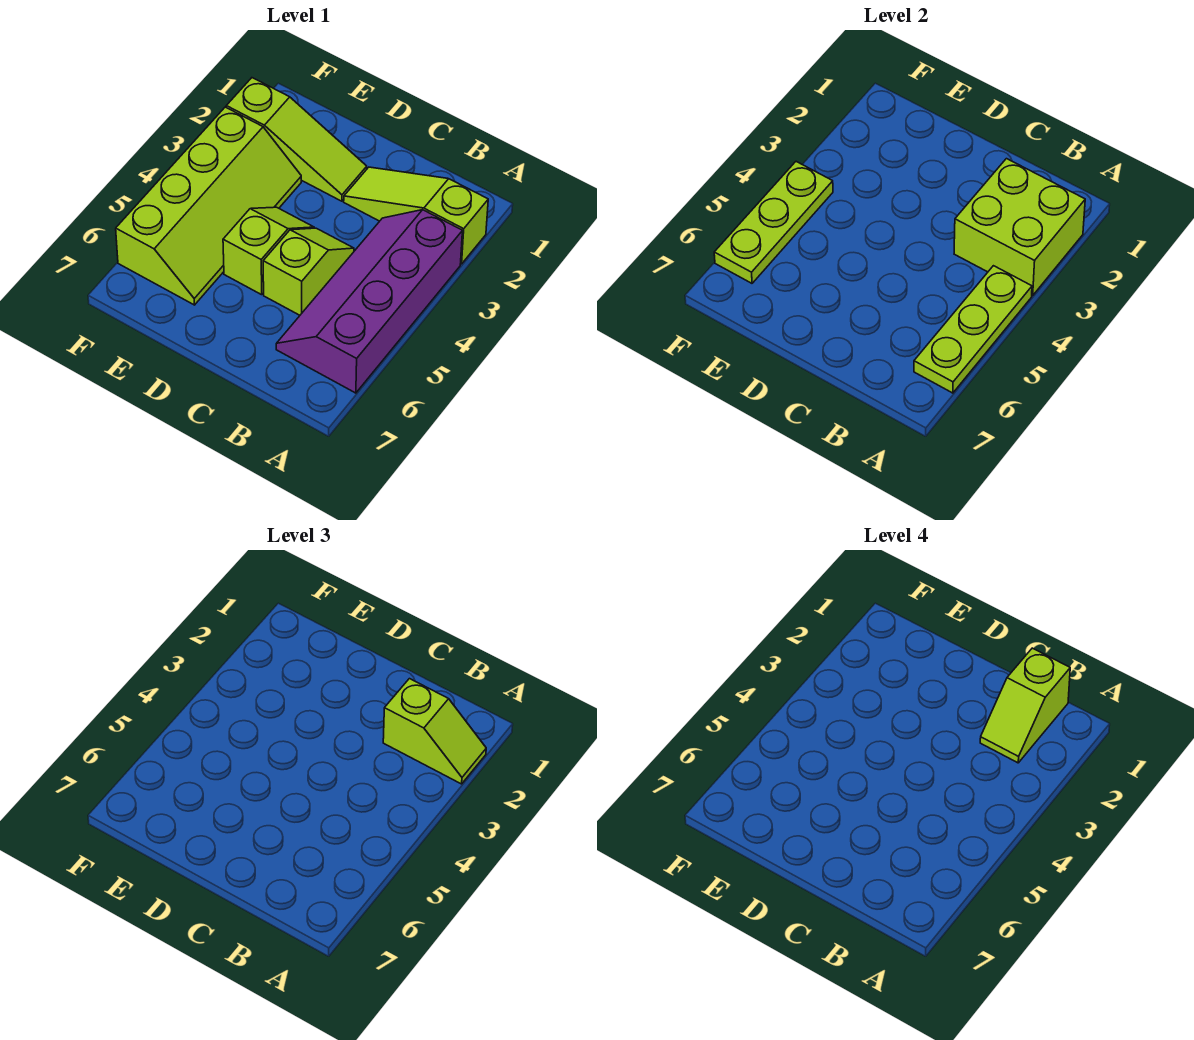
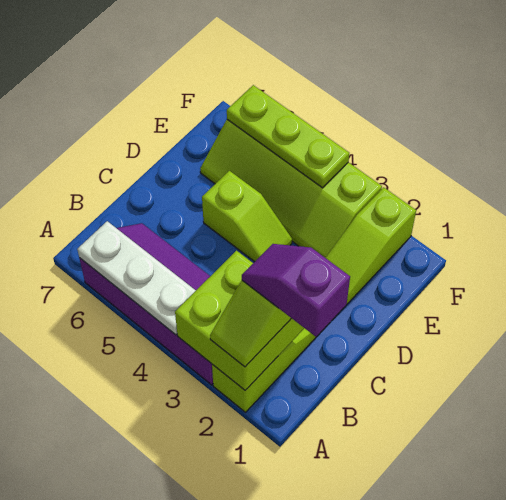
lime 1x3 plate [914,266,1032,393] -> white 1x3 plate [77,221,196,335]
lime 1x2 slope [980,648,1070,763] -> purple 1x2 slope [242,244,350,337]
lime 1x2 slope [263,228,354,315] -> none

